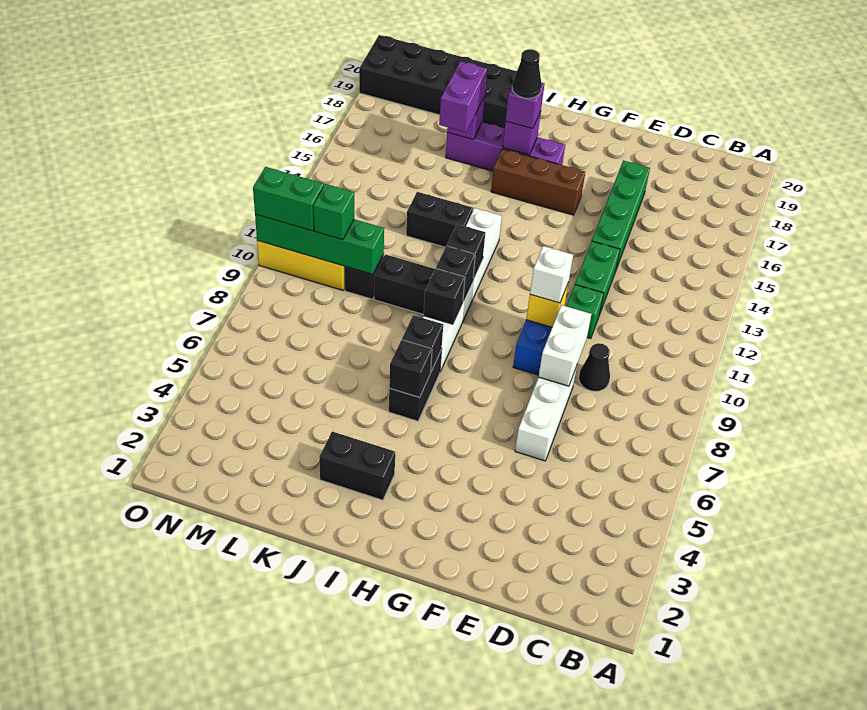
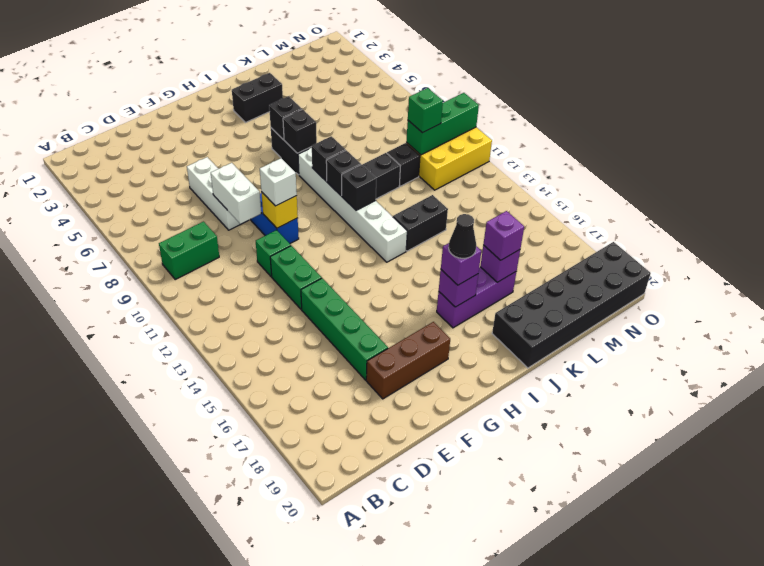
black 1x1 cone [579,343,610,391] -> none
brown 1x3 brick [491,149,585,215] -> brown 1x3 brick moved to [366,322,450,399]
purple 1x4 brick [446,122,565,171] -> purple 1x3 brick [437,267,516,328]
purple 1x2 brick [439,61,487,132] -> purple 1x1 brick [483,211,524,260]
green 1x4 brick [255,214,384,274] -> green 1x3 brick [406,93,479,155]
green 1x2 brick [253,167,324,231] -> green 1x2 brick moved to [159,222,219,279]

